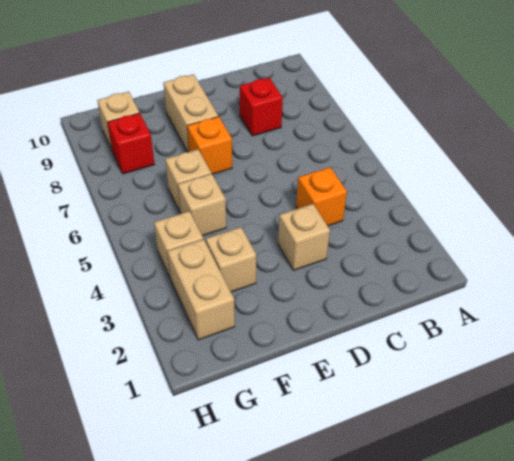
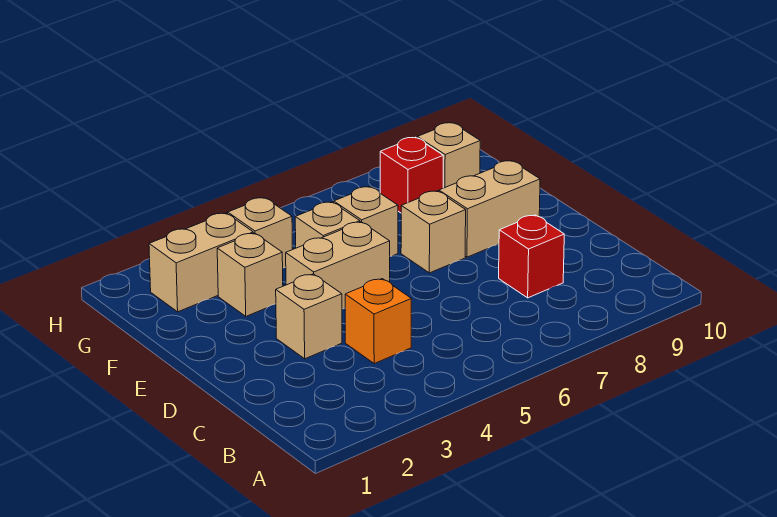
none -> tan 1x2 brick [286,222,390,309]
orange 1x1 brick [187,116,232,174] -> tan 1x1 brick [401,191,466,273]

